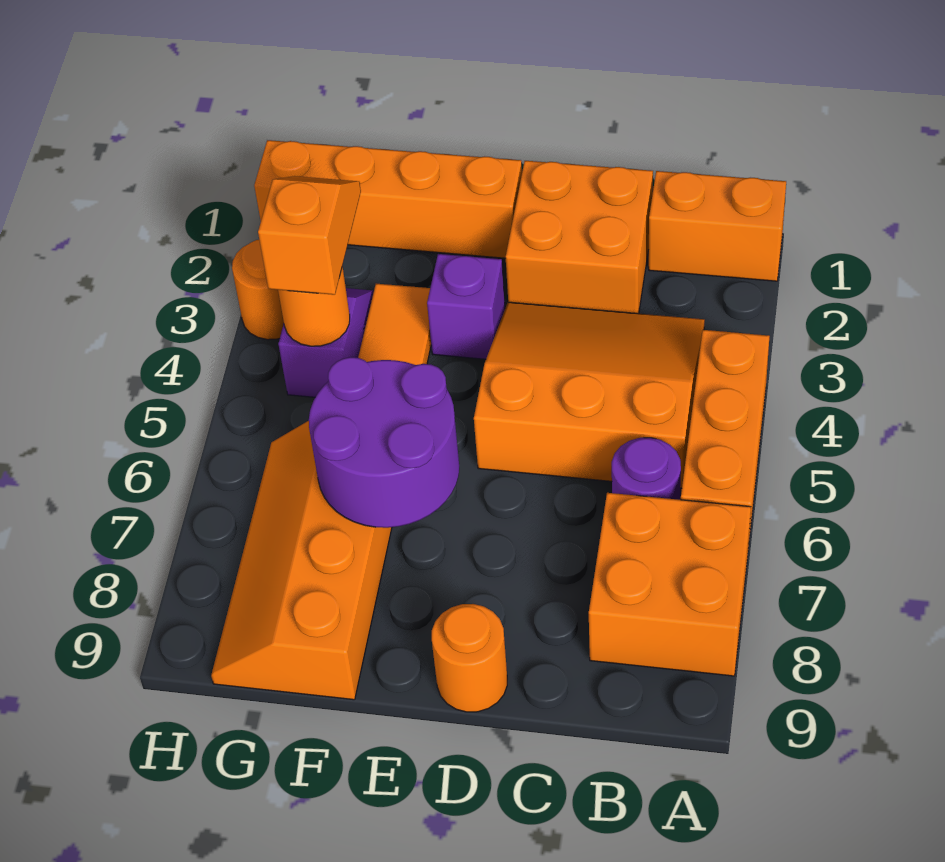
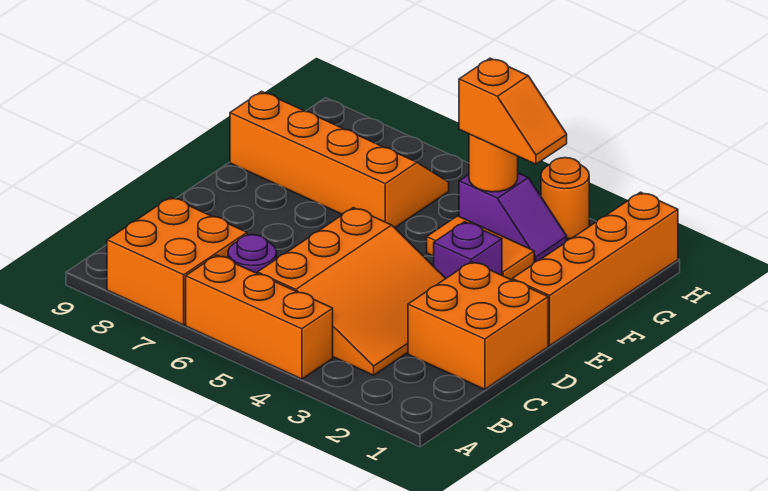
orange 1x2 brick [649,171,786,281] -> none
orange 1x1 round brick [432,604,507,712] -> none
purple 2x2 round brick [309,357,459,528] -> none

